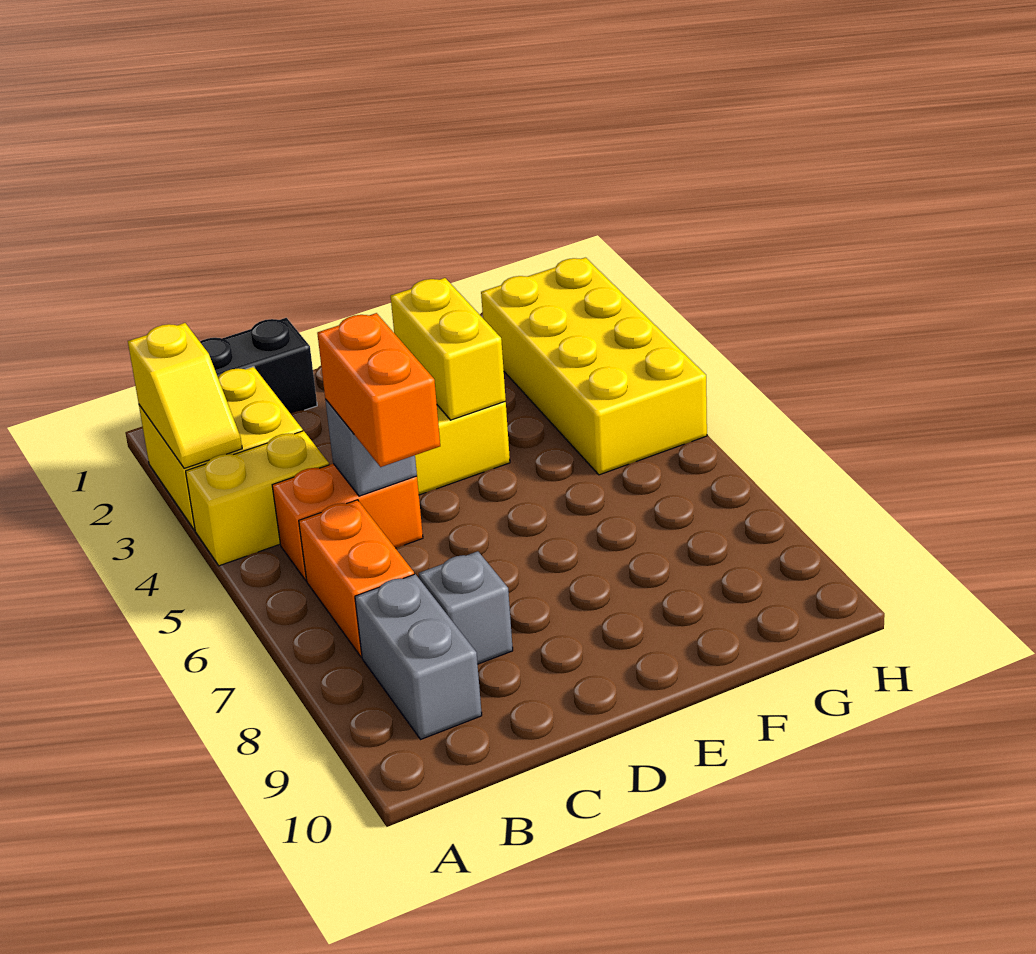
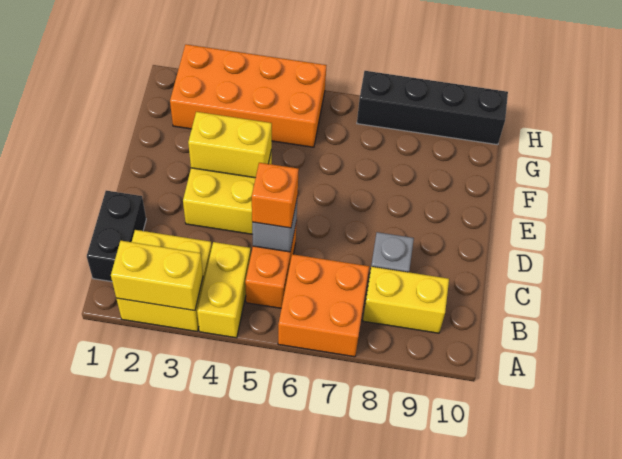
yellow 1x2 slope [128,323,242,468] -> yellow 1x2 brick [111,241,203,311]
orange 1x2 brick [299,500,414,657] -> orange 2x2 brick [278,254,369,357]
grey 1x2 brick [355,574,482,739] -> yellow 1x2 brick [363,267,449,333]
orange 1x2 brick [317,313,440,467] -> orange 1x1 brick [252,163,299,228]
yellow 2x4 brick [481,258,707,475] -> orange 2x4 brick [170,44,327,147]
none -> black 1x4 brick [357,71,508,145]

